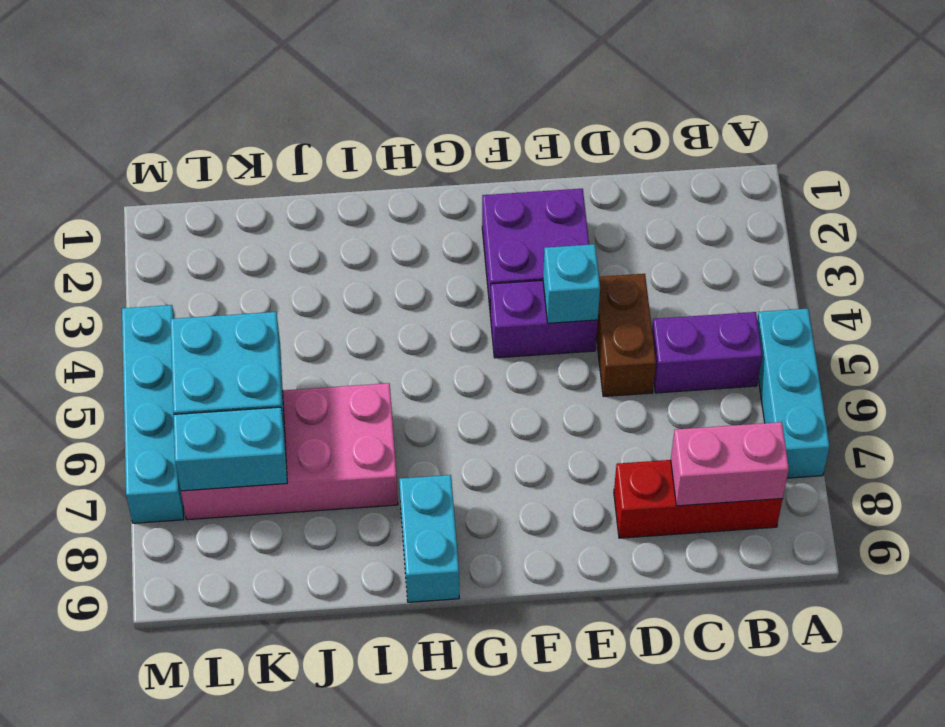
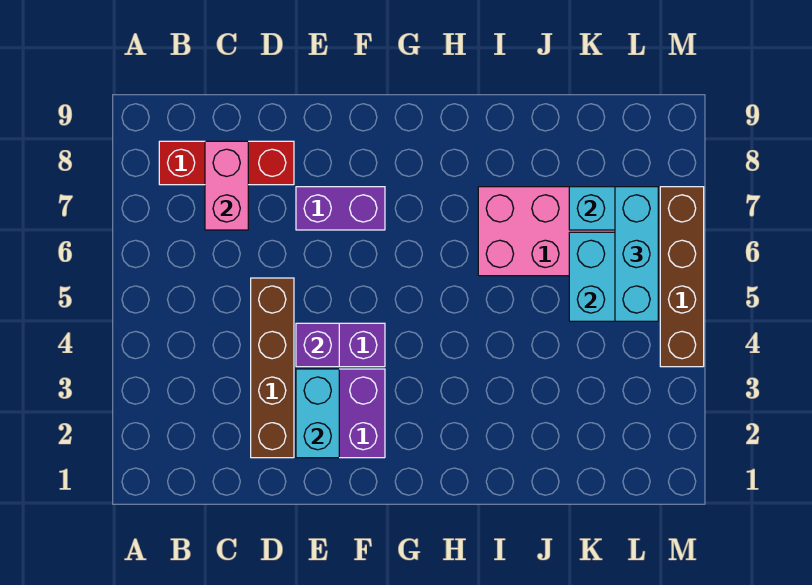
cyan 1x3 brick [757,309,830,478] -> cyan 1x3 brick moved to [615,187,658,321]
purple 1x2 brick [652,312,762,393] -> purple 1x2 brick moved to [296,187,385,230]
pink 1x2 brick [671,422,789,506] -> pink 1x2 brick turned to [205,141,248,230]
brown 1x2 brick [596,274,656,397] -> brown 1x4 brick [251,278,294,458]
cyan 1x1 brick [543,244,600,323] -> purple 1x1 brick [296,323,339,367]
cyan 1x2 brick [399,475,459,602] -> cyan 1x2 brick moved to [296,369,339,458]
cyan 1x4 brick [122,305,184,523] -> brown 1x4 brick [660,187,704,367]

